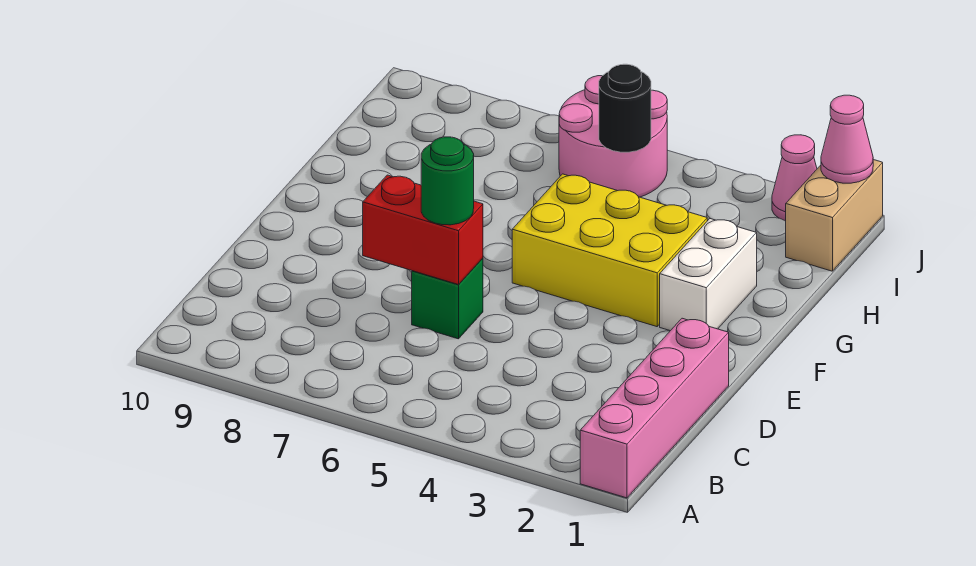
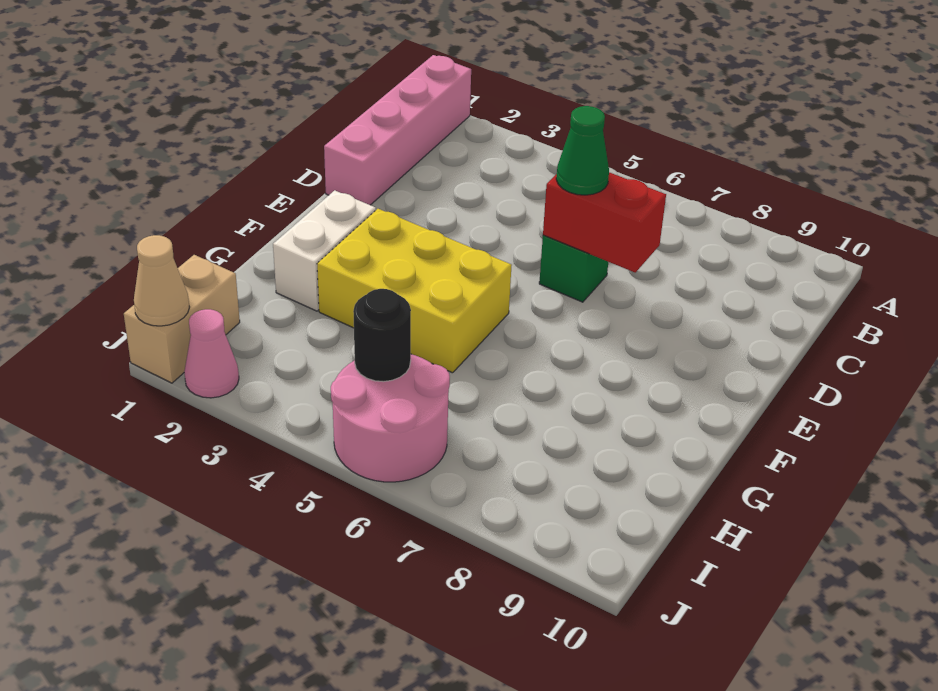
green 1x1 round brick [421,137,474,225] -> green 1x1 cone [556,106,609,195]
pink 1x1 cone [821,95,873,183] -> tan 1x1 cone [134,235,189,326]

